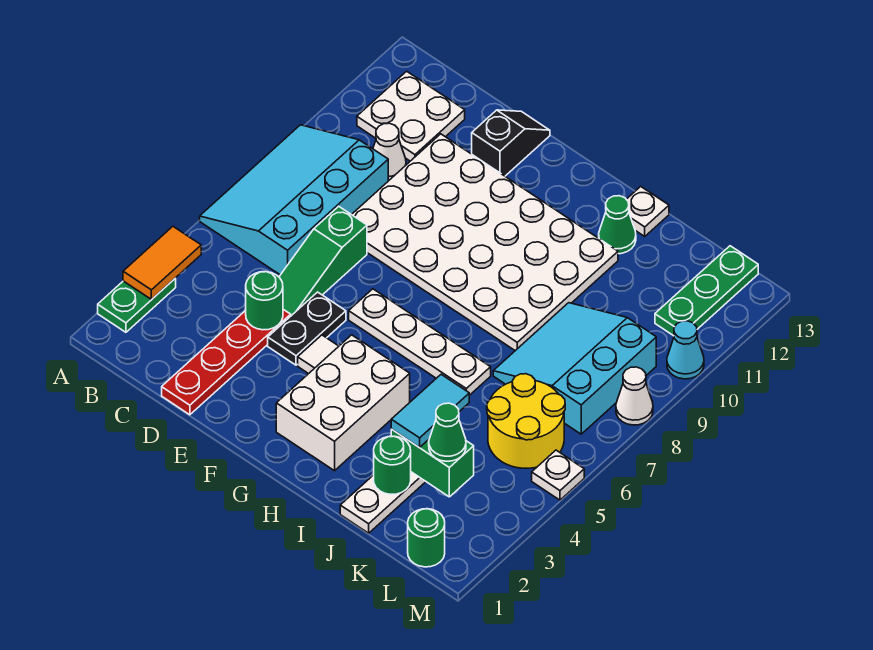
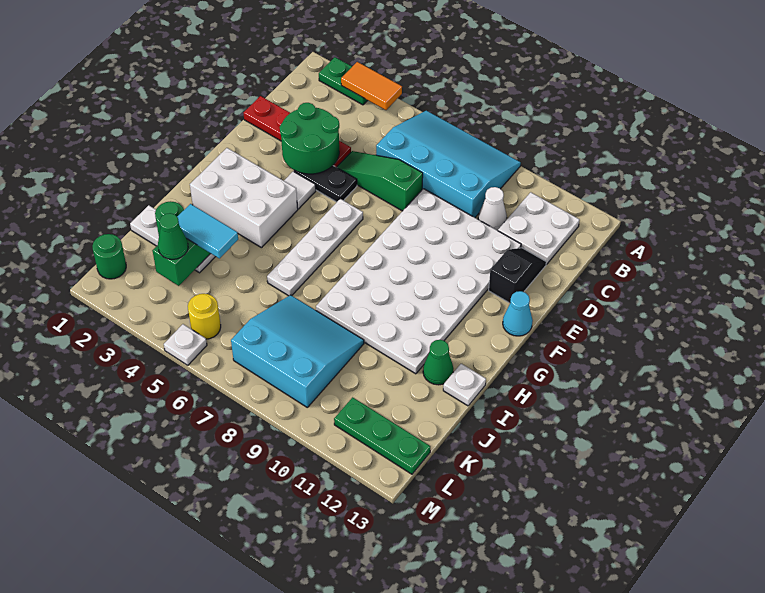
green 1x1 round brick [246,272,283,330] -> green 2x2 round brick [280,103,339,174]
black 1x2 slope [472,110,550,176] -> black 1x2 slope turned to [489,248,546,303]
yellow 2x2 round brick [487,374,565,468] -> yellow 1x1 round brick [188,294,221,339]
white 1x1 cone [616,367,653,425] -> none
cyan 1x1 cone [667,321,704,379] -> cyan 1x1 cone moved to [503,291,533,336]

